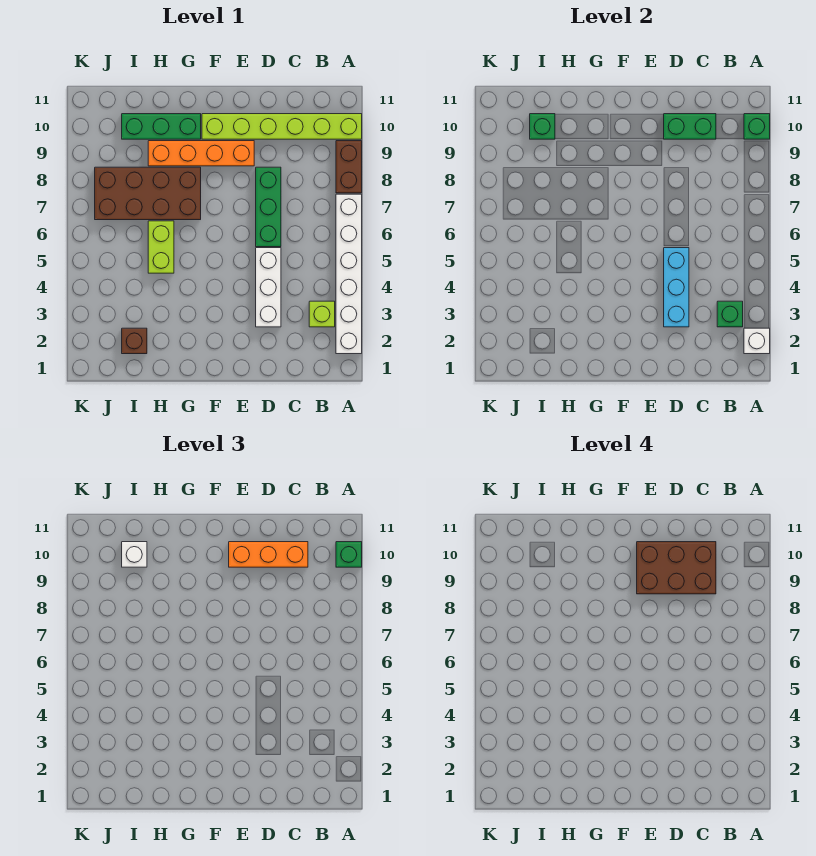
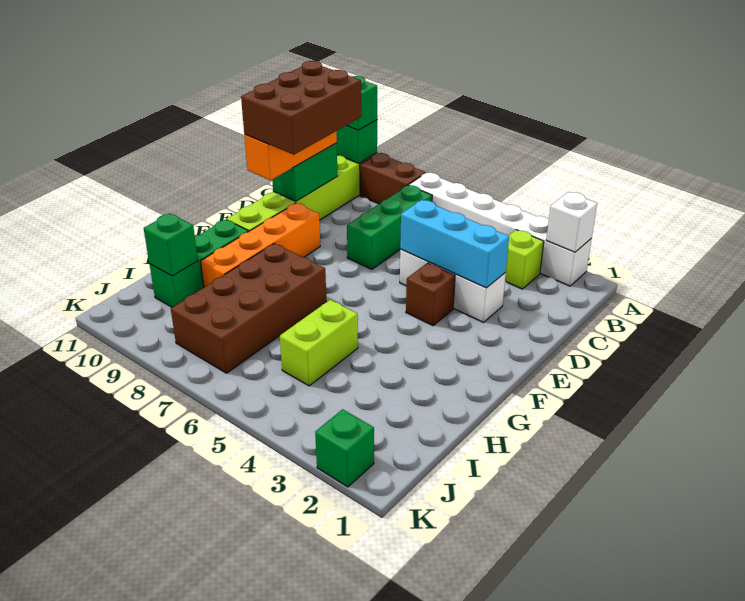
green 1x1 brick [717,301,743,327] -> green 1x1 brick moved to [315,409,374,487]
green 1x3 brick [256,167,281,247] -> green 1x3 brick turned to [347,185,432,269]
lime 1x2 brick [148,221,174,273] -> lime 1x2 brick turned to [280,300,358,386]
brown 1x1 brick [122,328,147,354] -> brown 1x1 brick moved to [406,263,455,326]
white 1x1 brick [122,542,147,567] -> none

